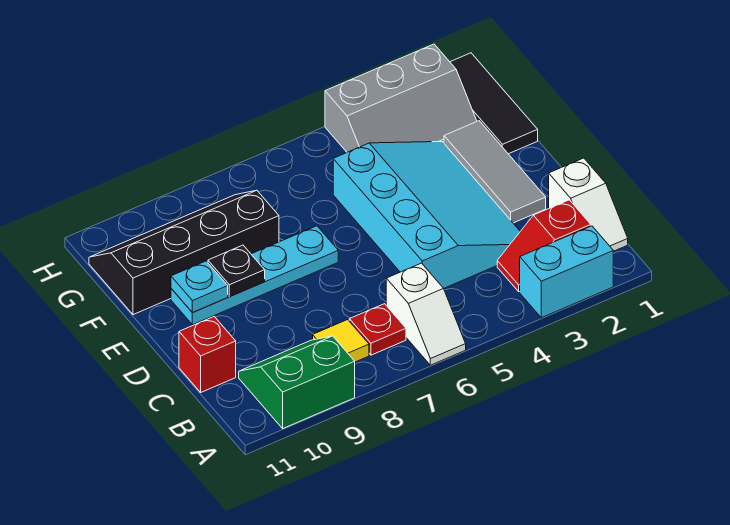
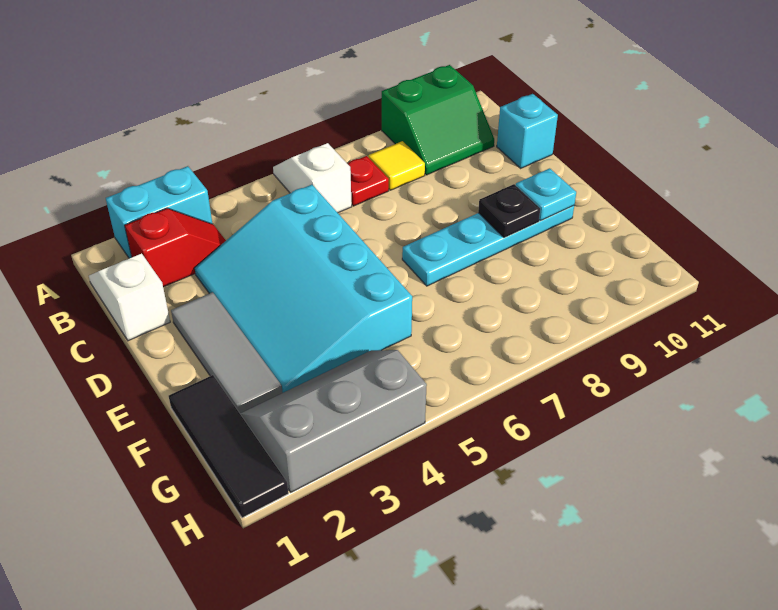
red 1x1 brick [179,317,236,392] -> cyan 1x1 brick [497,94,558,168]
black 2x4 slope [89,190,279,315] -> none

